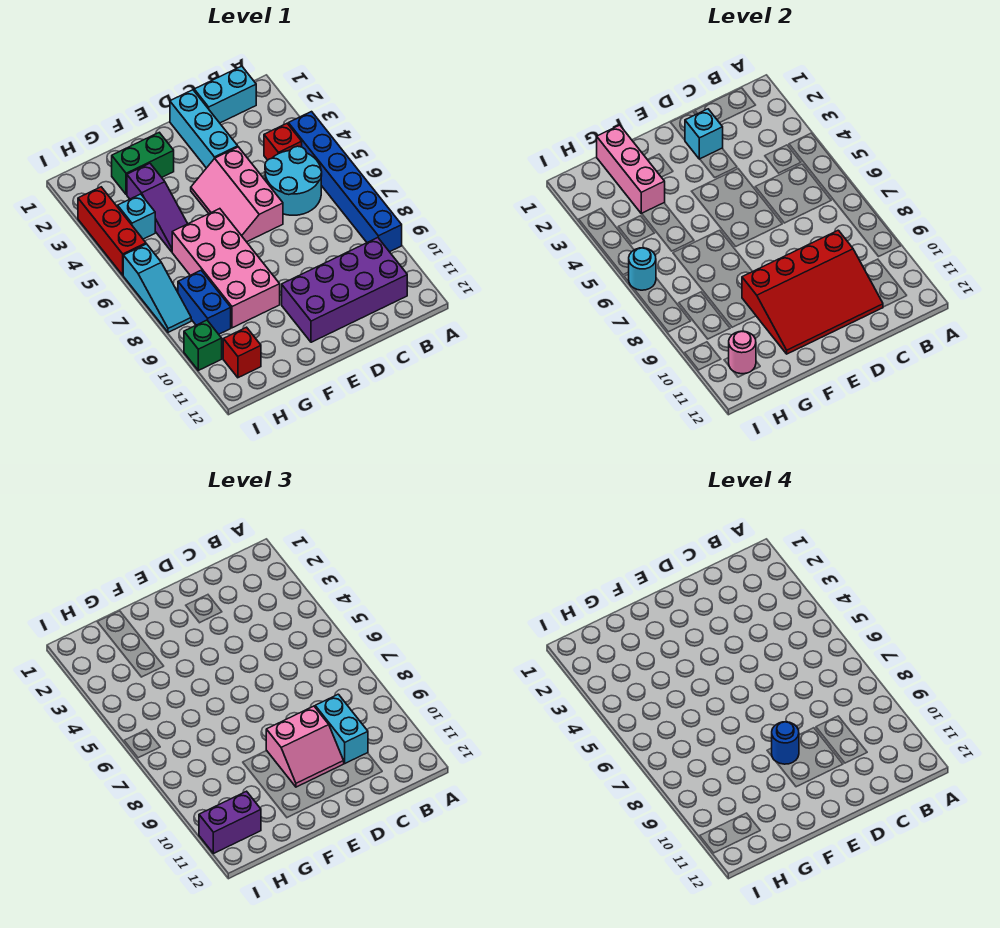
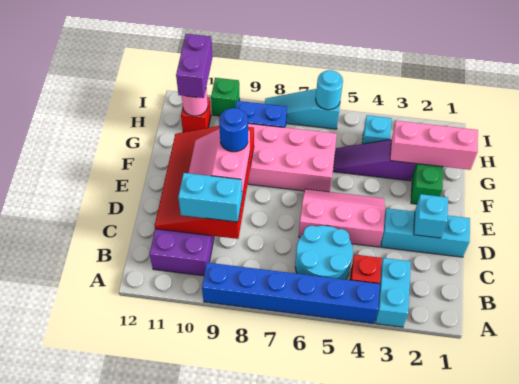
cyan 1x2 brick [194,66,256,123] -> cyan 1x2 brick moved to [376,258,411,327]
red 1x3 brick [78,187,146,275] -> none

